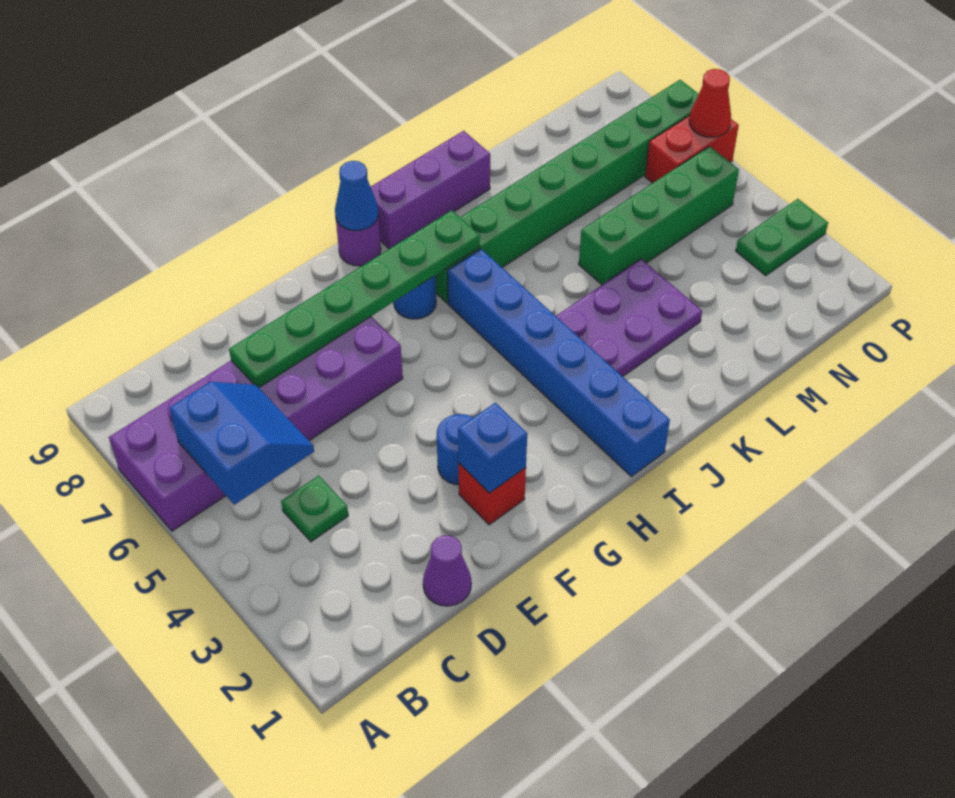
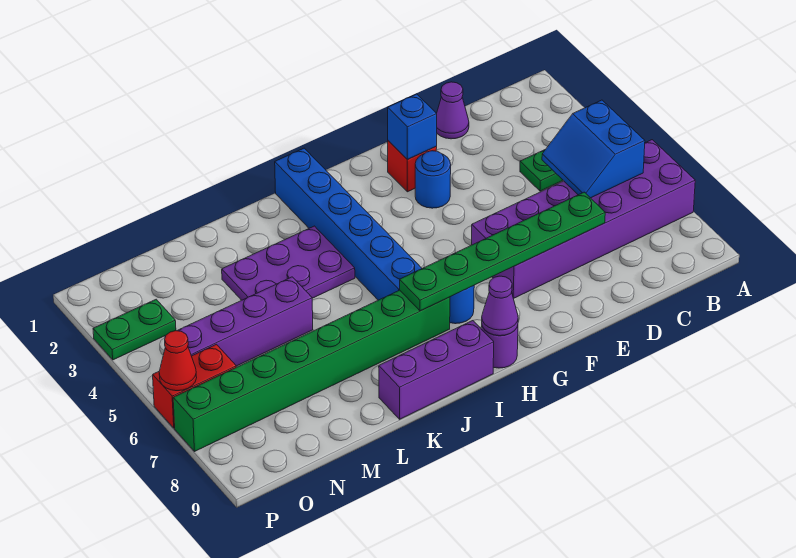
blue 1x1 cone [335,161,378,231] -> purple 1x1 cone [482,276,518,336]
green 1x4 brick [579,146,739,285] -> purple 1x4 brick [165,277,313,366]

